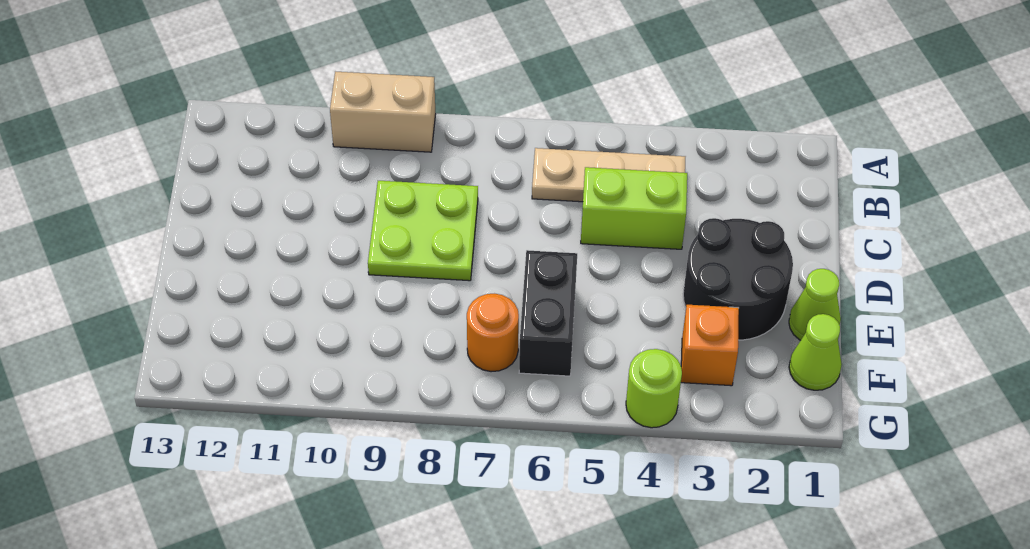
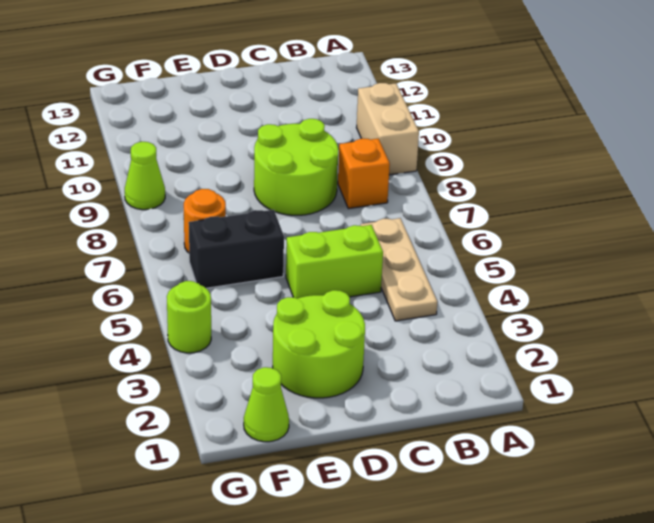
lime 1x2 brick [581,167,687,249] -> lime 1x2 brick turned to [286,225,383,299]
lime 2x2 plate [368,181,478,281] -> lime 2x2 round brick [254,119,338,215]
black 2x2 round brick [683,218,793,340] -> lime 2x2 round brick [273,290,365,398]
lime 1x1 cone [789,269,841,340] -> lime 1x1 cone moved to [125,142,165,210]
orange 1x1 brick [681,305,739,386] -> orange 1x1 brick moved to [338,138,390,209]

